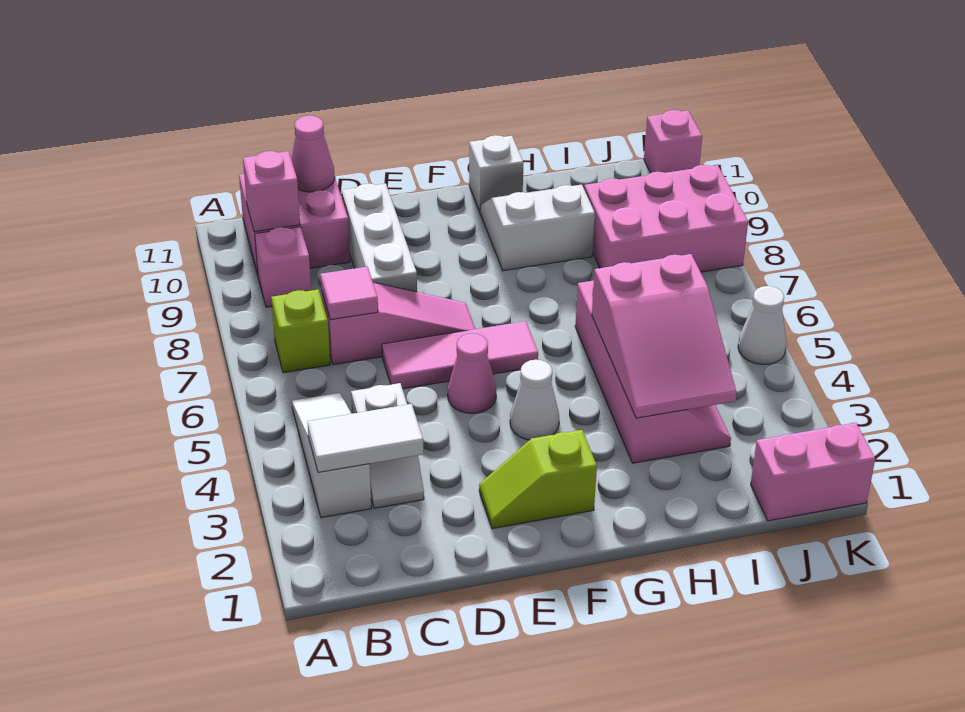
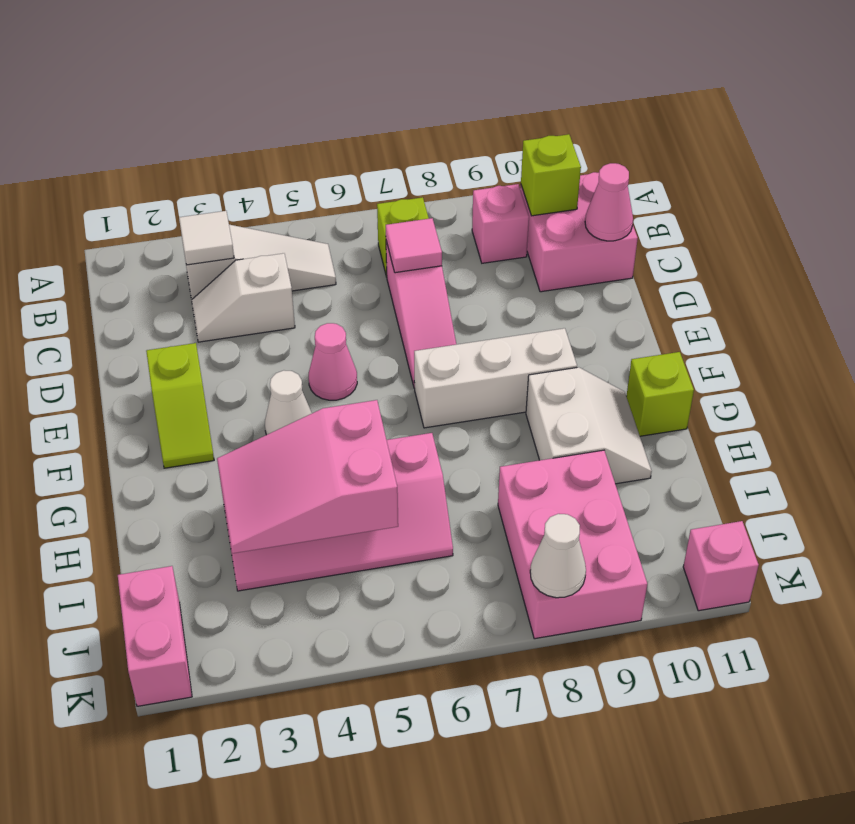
white 1x2 tile [307,404,423,472] -> white 1x1 tile [179,211,234,265]
pink 1x1 brick [243,151,300,232] -> lime 1x1 brick [521,134,581,216]
pink 1x3 tile [382,321,538,389] -> none
white 1x3 brick [341,184,417,292] -> white 1x3 brick moved to [414,328,577,428]
lime 1x2 slope [479,430,597,529] -> lime 1x2 slope turned to [146,343,214,468]
white 1x1 brick [469,135,524,211] -> lime 1x1 brick [626,352,694,436]
white 1x1 cone [738,286,787,365] -> white 1x1 cone moved to [530,514,586,598]

